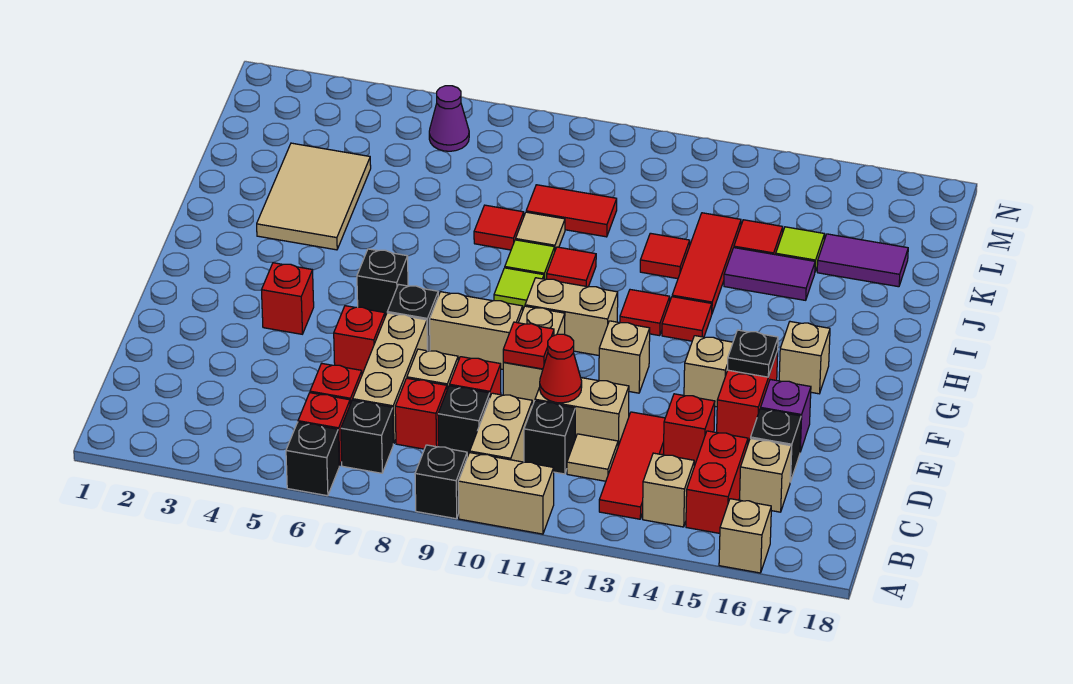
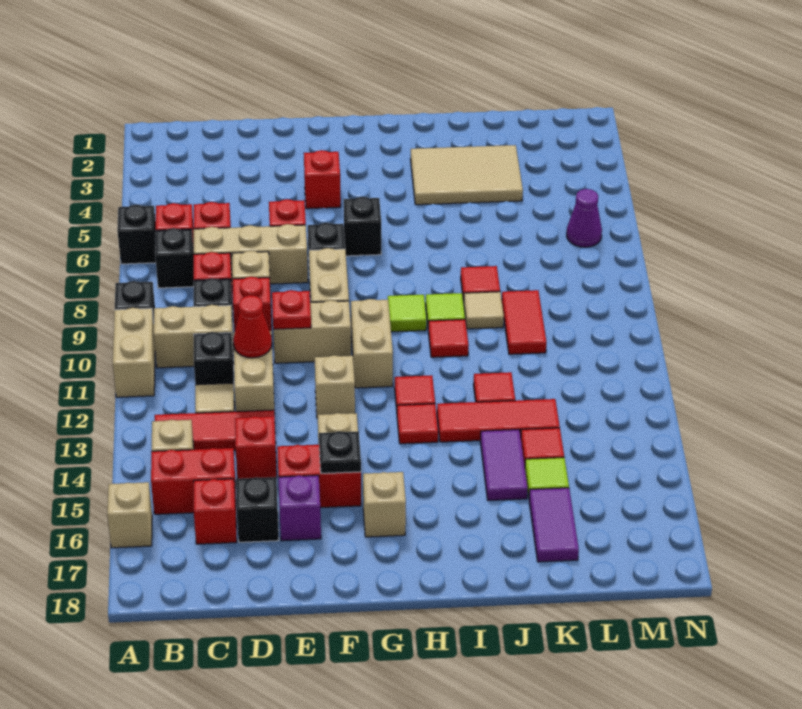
tan 1x1 brick [740,438,791,512] -> red 1x1 brick [194,479,237,544]

